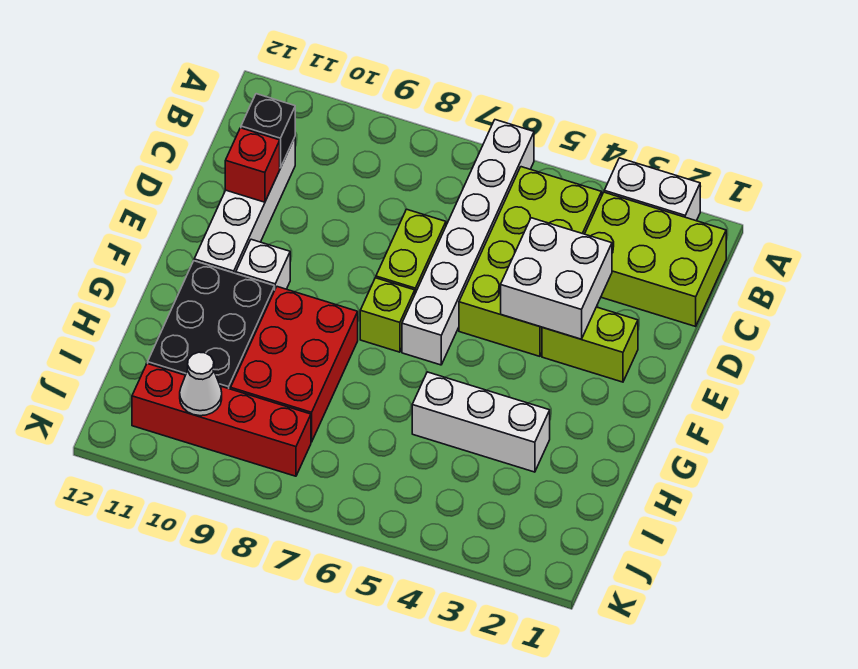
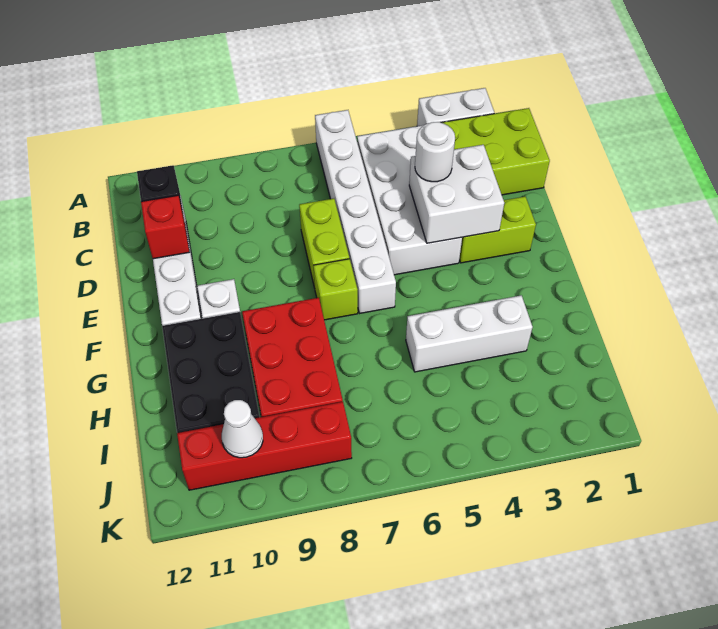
lime 2x4 brick [459,167,602,356] -> white 2x4 brick [357,125,462,275]
none -> white 1x1 round brick [415,122,455,182]

